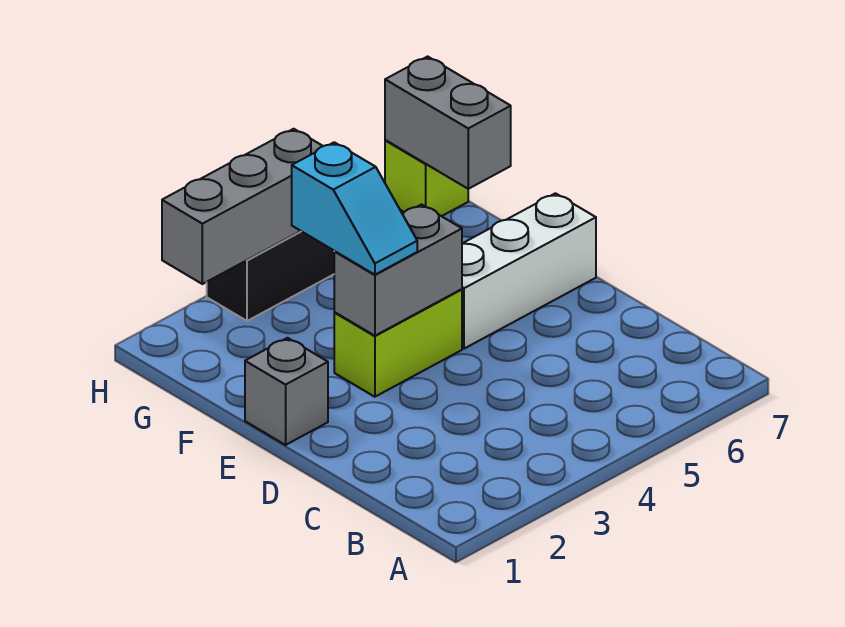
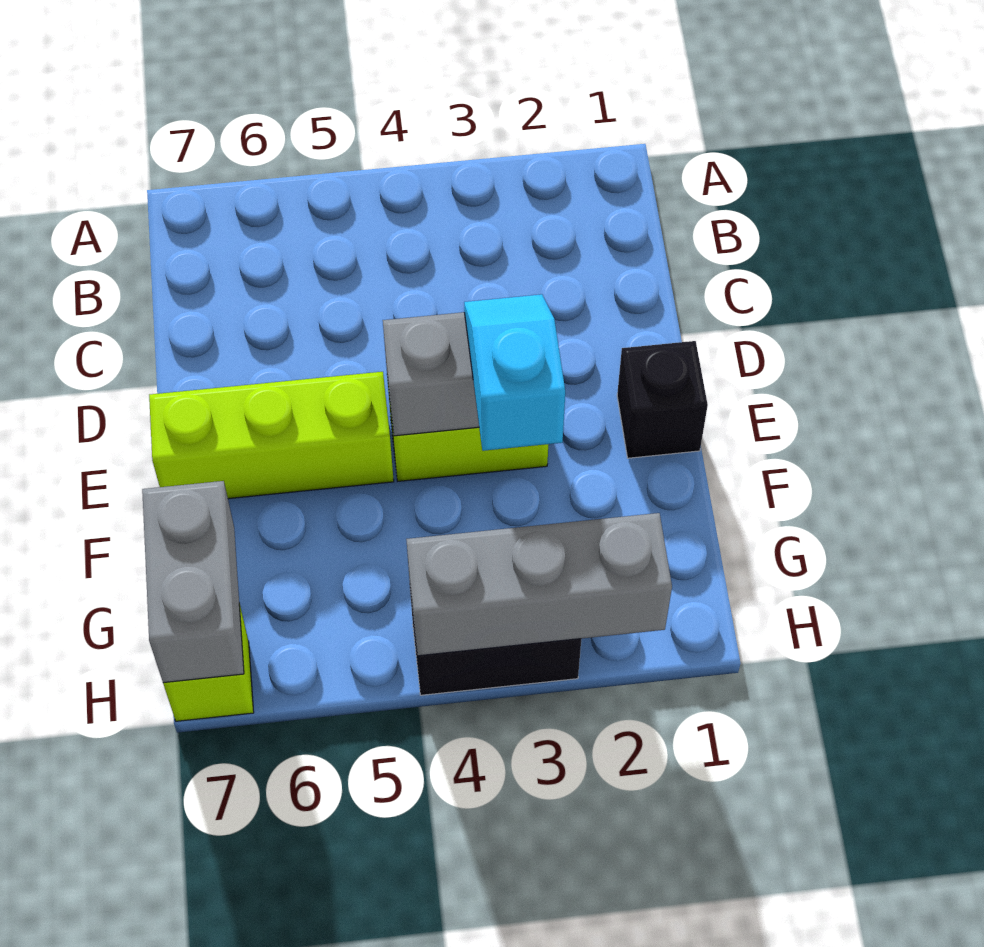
grey 1x1 brick [245,338,328,445] -> black 1x1 brick [617,341,708,458]
white 1x3 brick [462,193,596,349] -> lime 1x3 brick [149,372,394,499]

